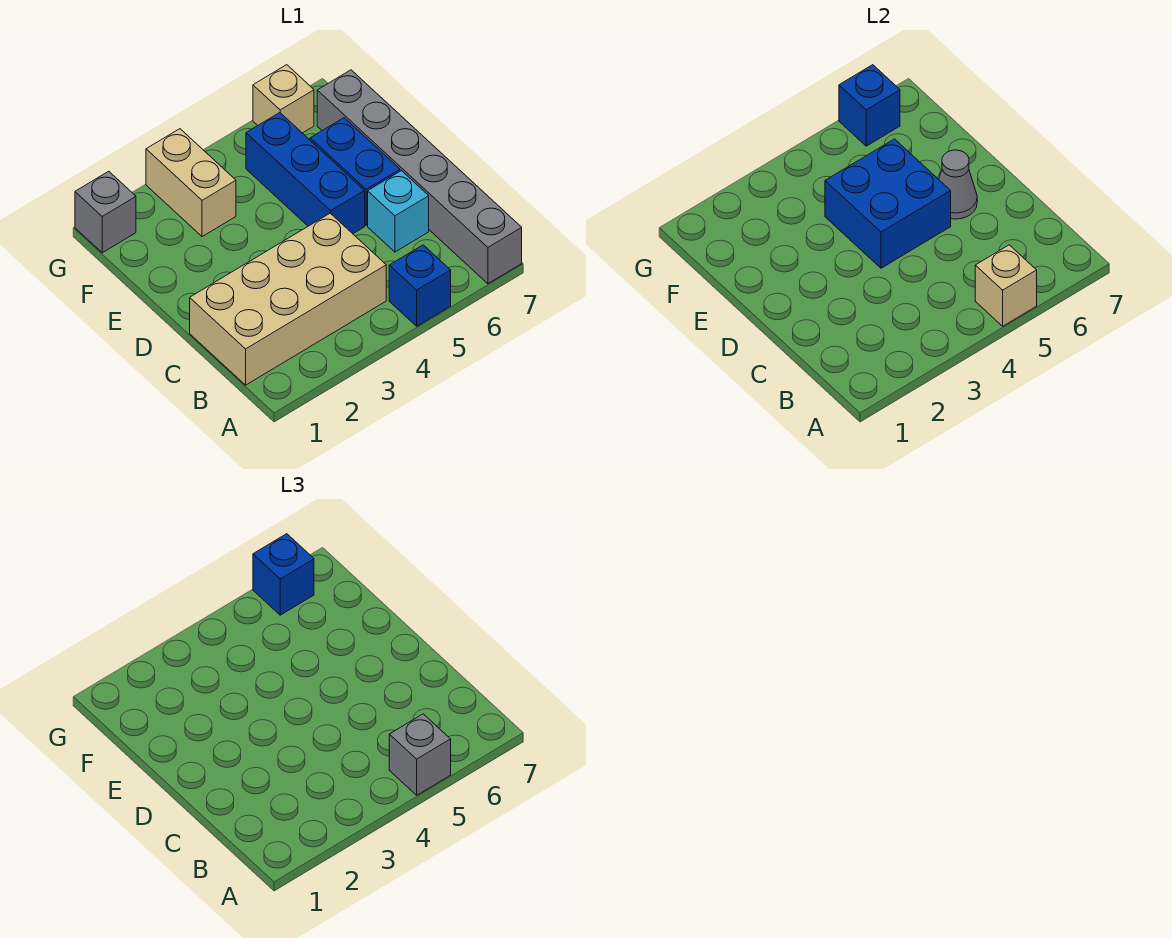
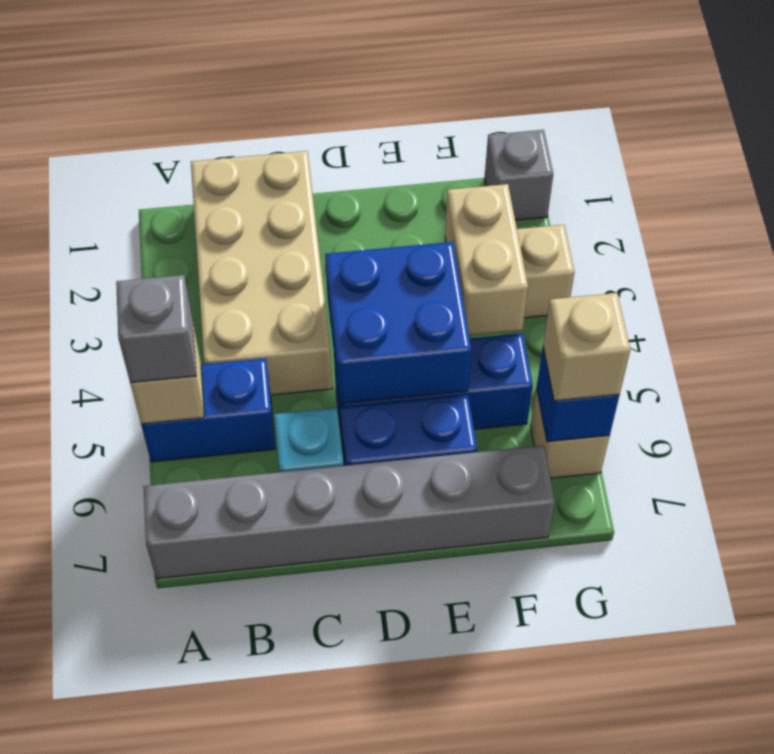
blue 1x1 brick [389,245,451,326] -> blue 1x2 brick [141,358,275,462]
grey 1x1 cone [939,150,977,219] -> none
none -> tan 1x2 brick [445,184,528,336]
blue 1x1 brick [253,534,314,615] -> tan 1x1 brick [543,293,630,401]

